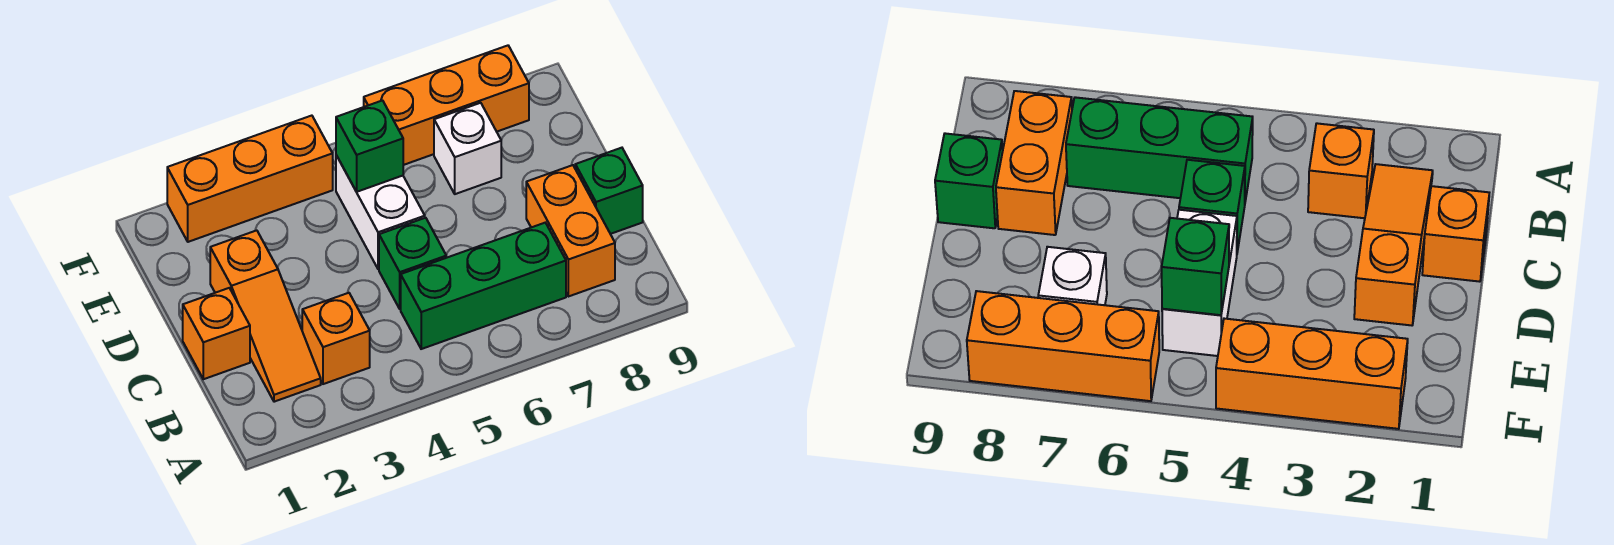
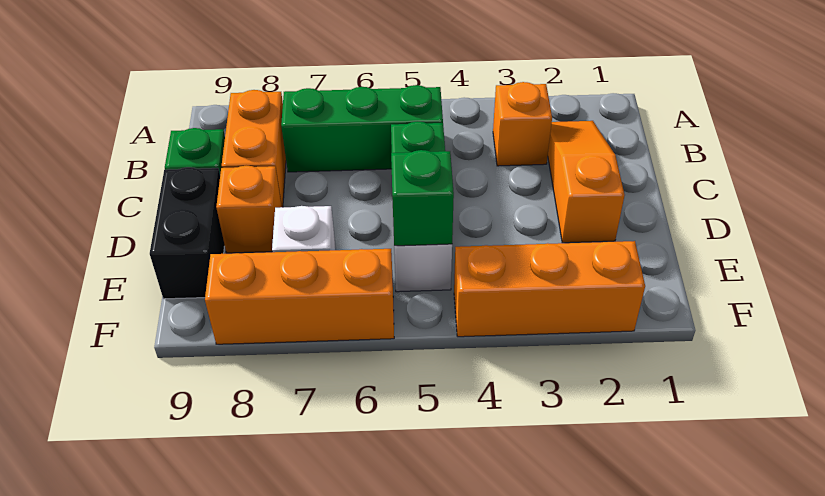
orange 1x1 brick [183,288,250,379] -> orange 1x1 brick moved to [216,165,282,253]
none -> black 1x2 brick [150,167,225,299]

